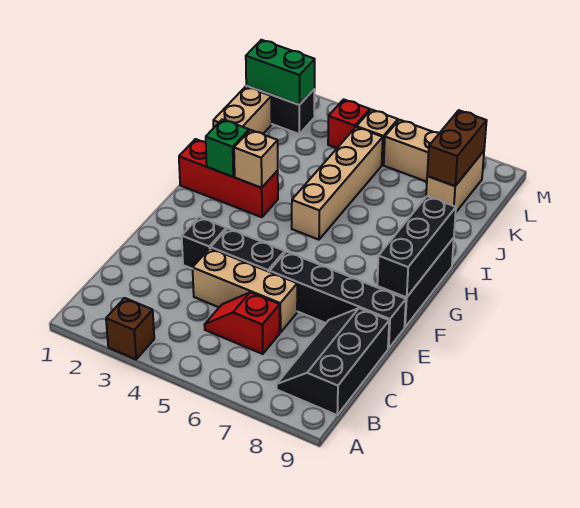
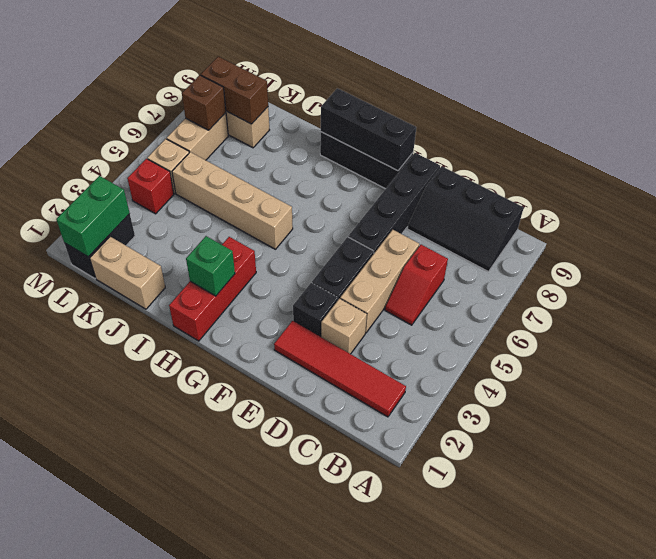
brown 1x1 brick [106,298,154,359] -> brown 1x1 brick moved to [182,75,226,130]
none -> red 1x4 tile [274,321,406,417]
tan 1x1 brick [234,130,278,188] -> tan 1x1 brick moved to [321,299,367,354]

